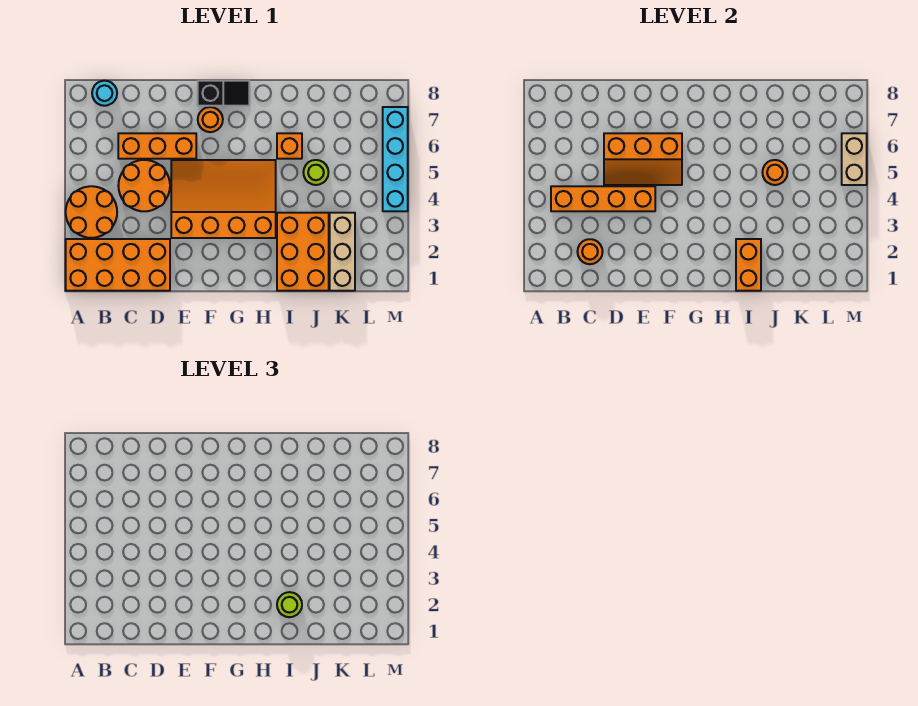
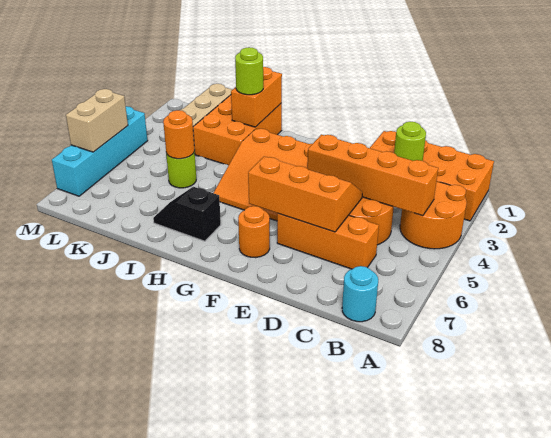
orange 1x1 round brick [577,239,603,264] -> lime 1x1 round brick [394,122,426,161]
black 1x2 slope [198,81,249,106] -> black 1x2 slope moved to [153,187,221,241]
orange 1x1 brick [277,133,302,159] -> none

